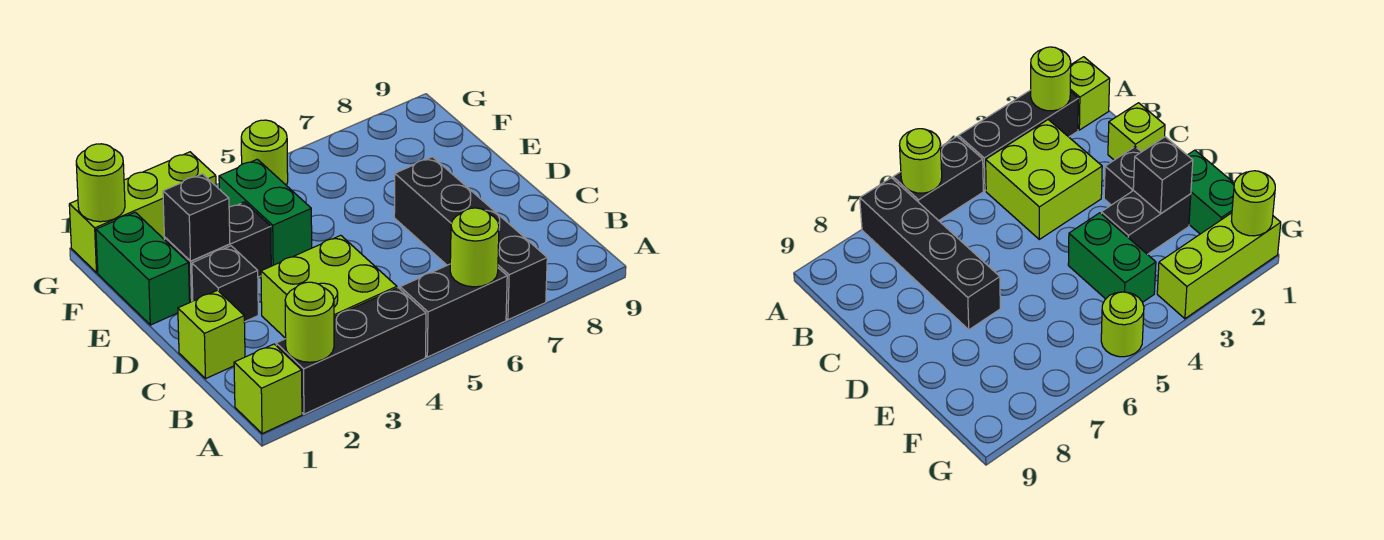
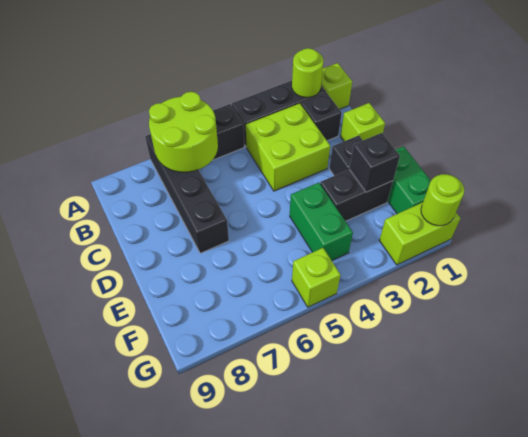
lime 1x1 round brick [450,208,499,287] -> lime 2x2 round brick [149,92,218,172]
none -> black 1x1 brick [301,93,342,141]
lime 1x3 brick [69,152,216,273] -> lime 1x2 brick [379,202,460,265]
lime 1x1 round brick [241,120,288,186] -> lime 1x1 brick [292,248,340,307]

